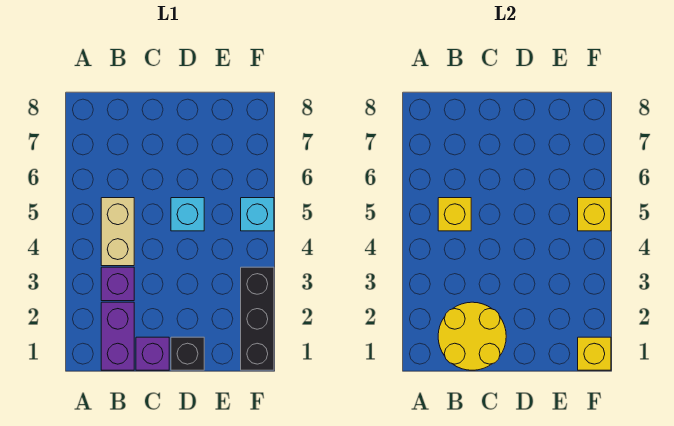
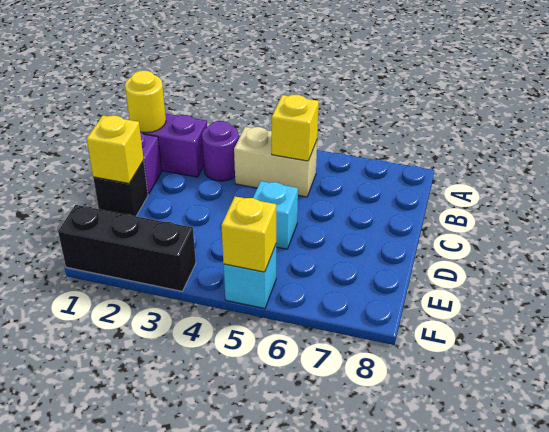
yellow 2x2 round brick [438,302,506,370] -> yellow 1x1 round brick [125,71,166,133]
purple 1x1 brick [101,267,134,301] -> purple 1x1 round brick [202,121,239,181]
yellow 1x1 brick [578,337,611,370] -> yellow 1x1 brick moved to [87,116,144,183]

